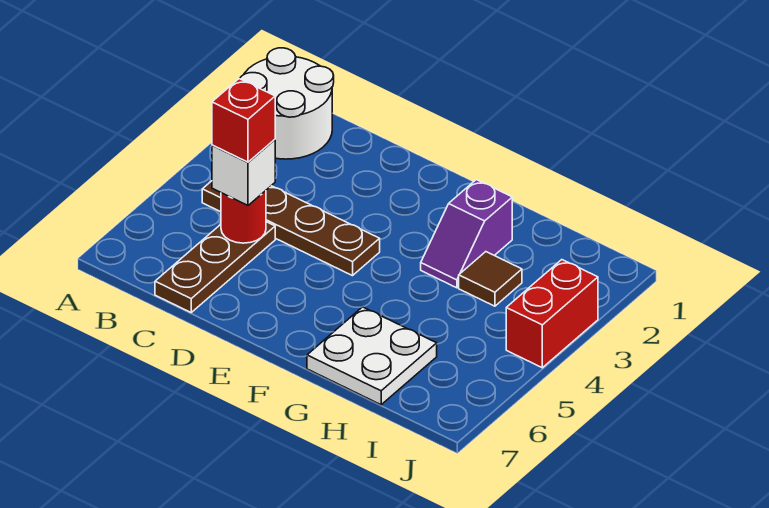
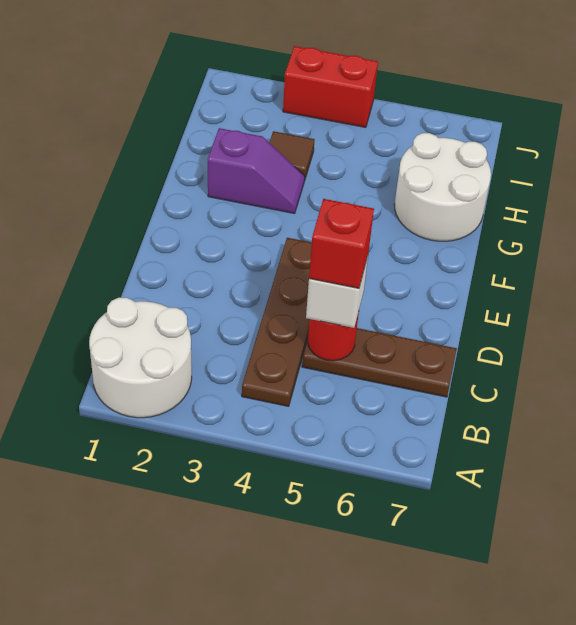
white 2x2 plate [307,307,437,405] -> white 2x2 round brick [394,133,491,241]

